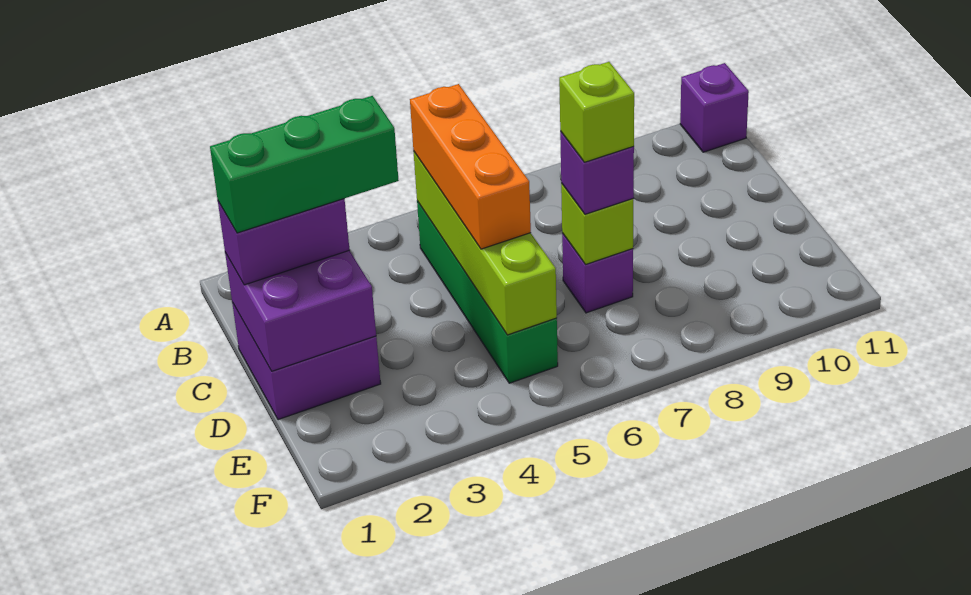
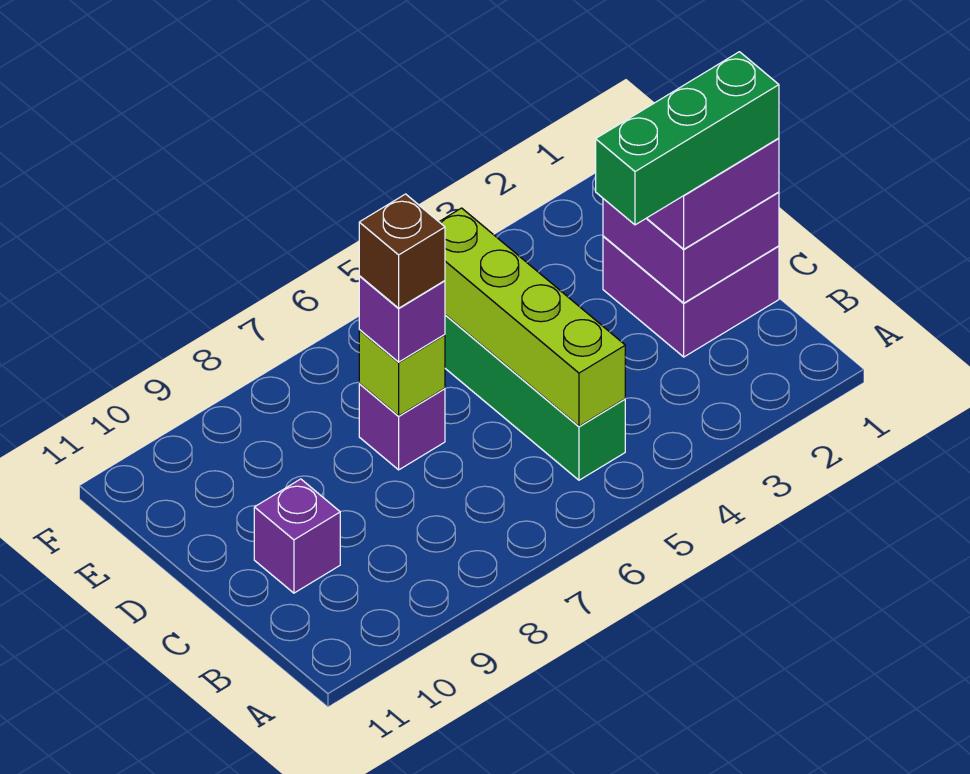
purple 1x1 brick [680,63,749,152] -> purple 1x1 brick moved to [254,479,340,593]
orange 1x3 brick [410,84,531,249] -> none
lime 1x1 brick [559,62,634,162] -> brown 1x1 brick [359,194,445,308]

